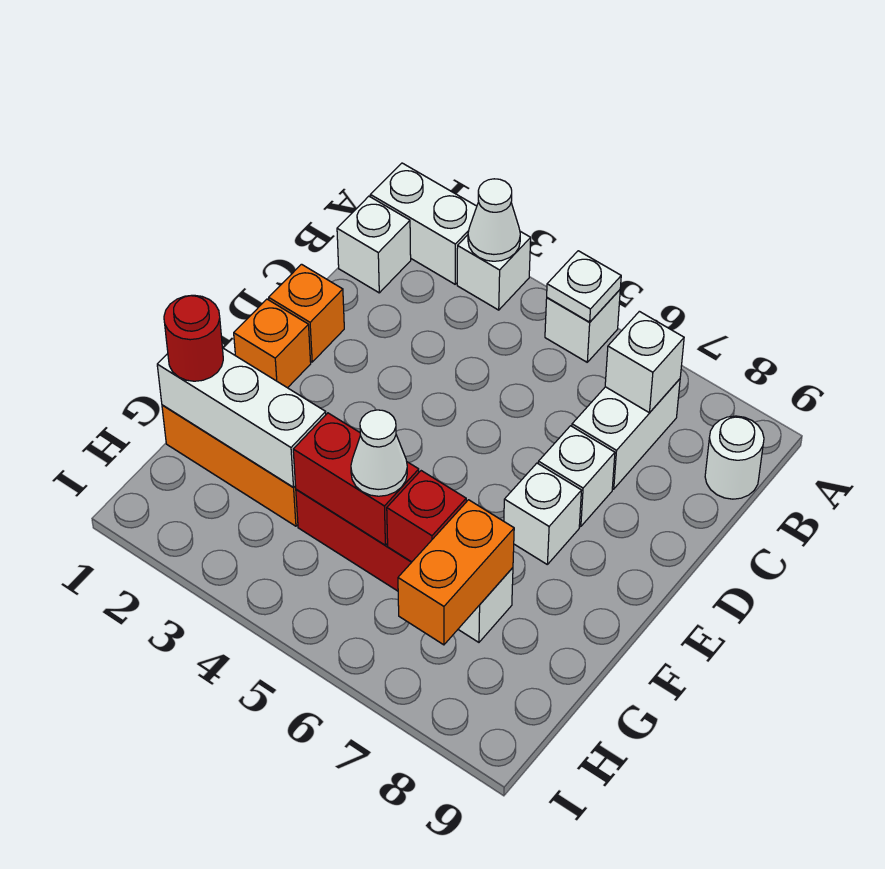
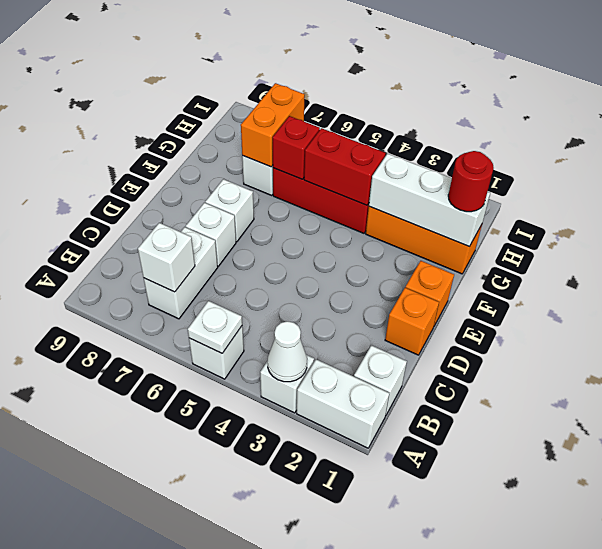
white 1x1 round brick [705,416,764,499] -> none
white 1x1 cone [351,410,407,496] -> none

